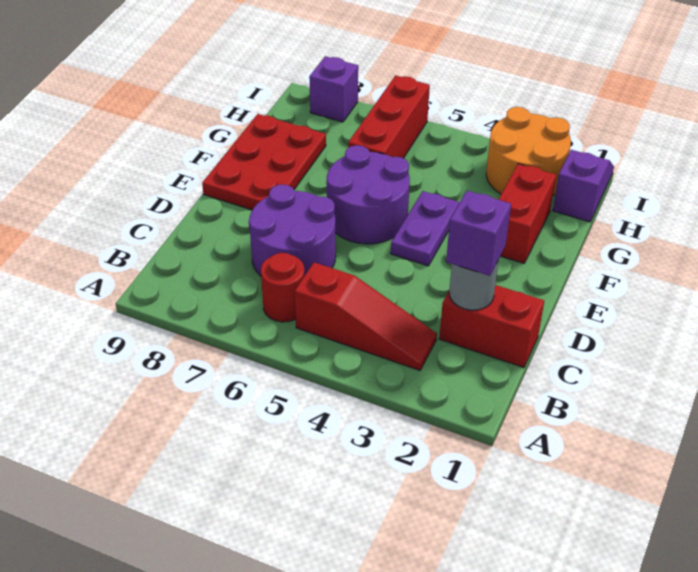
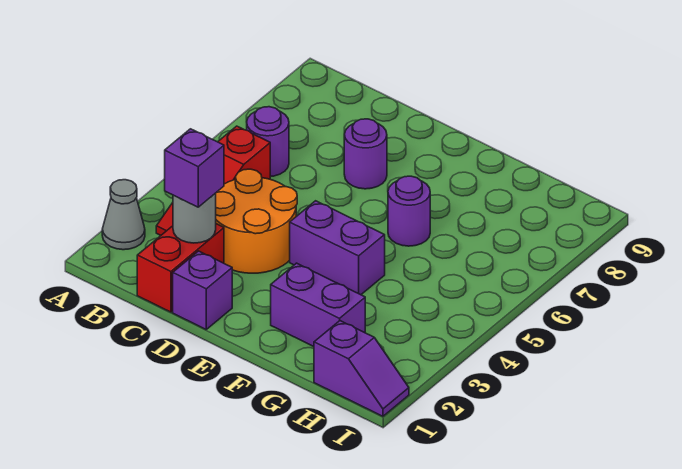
none -> grey 1x1 cone [102,180,145,250]
red 1x1 round brick [261,253,304,322] -> purple 1x1 round brick [247,107,289,176]
purple 2x2 round brick [249,184,336,276] -> purple 1x1 round brick [344,119,387,189]
purple 1x2 plate [391,191,459,266] -> purple 1x2 brick [290,201,385,295]
purple 2x2 round brick [327,145,410,244] -> purple 1x1 round brick [388,176,430,246]
red 2x3 plate [202,114,326,210] -> none
red 1x2 brick [498,164,556,263] -> purple 1x2 brick [271,263,365,347]
red 1x3 brick [348,75,430,158] -> none
orange 2x2 round brick [486,107,571,196] -> orange 2x2 round brick moved to [216,169,297,273]
purple 1x1 brick [309,56,358,122] -> purple 1x1 brick moved to [173,251,232,329]

